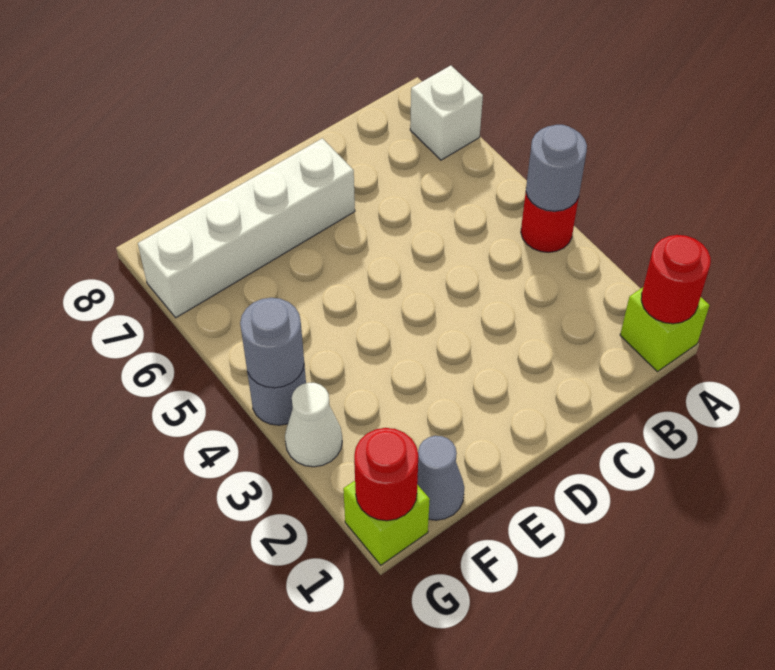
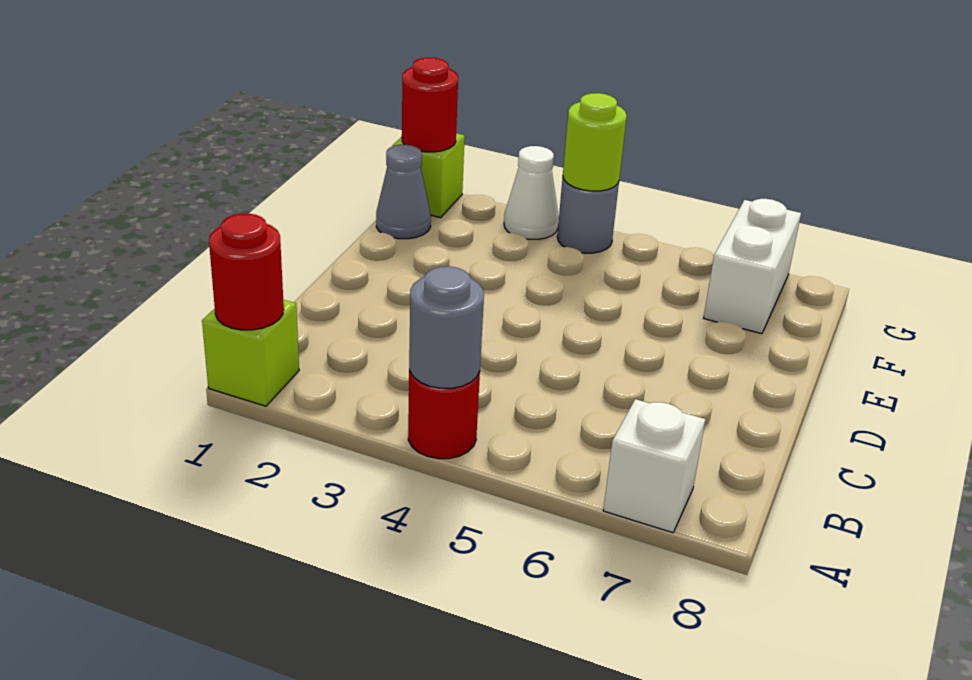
white 1x4 brick [138,138,355,318] -> white 1x2 brick [704,199,801,334]
grey 1x1 round brick [240,298,304,388] -> lime 1x1 round brick [563,93,627,191]

